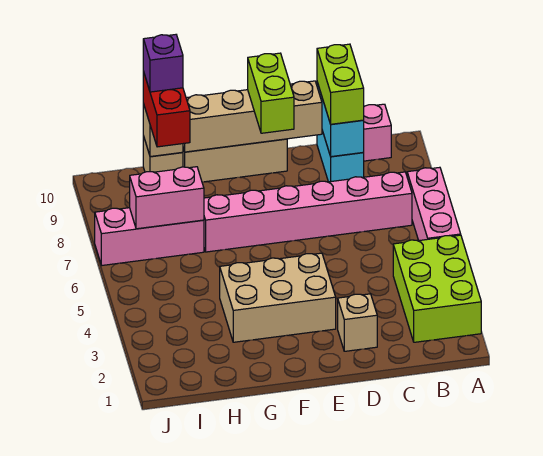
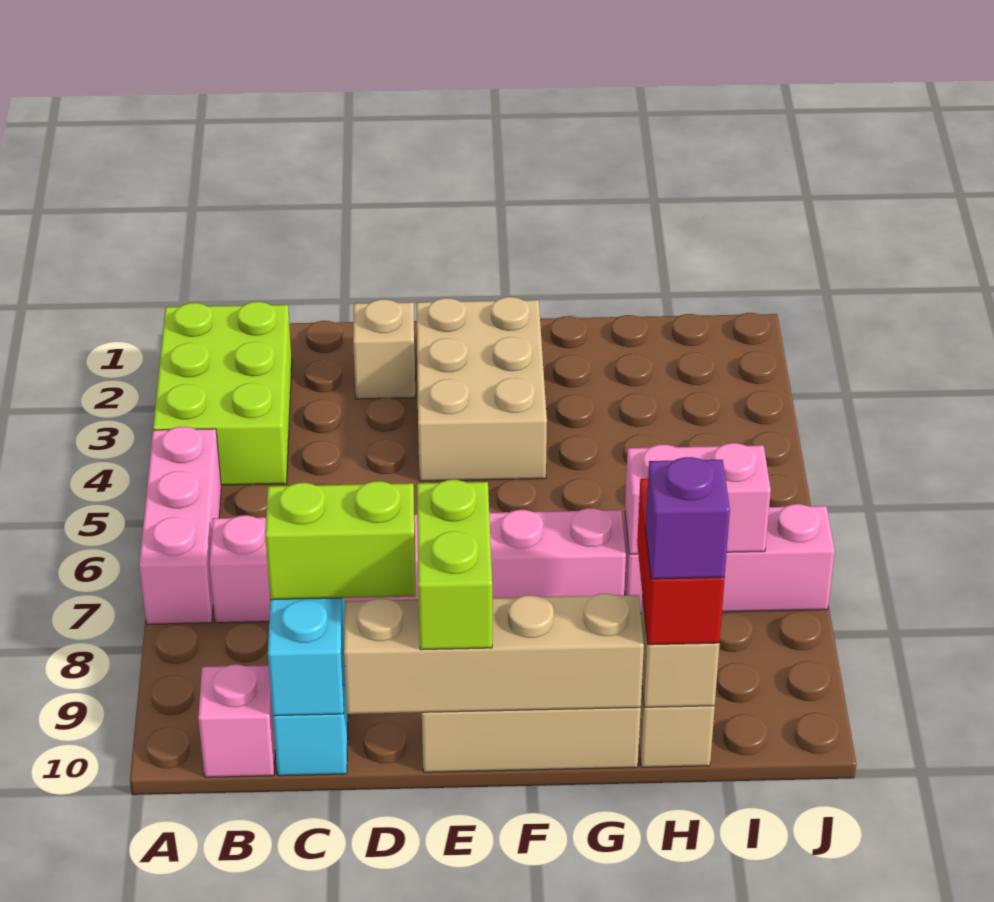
lime 1x2 brick [317,44,364,124] -> lime 1x2 brick turned to [265,481,416,600]
tan 2x3 brick [220,253,336,342] -> tan 2x3 brick turned to [417,297,547,481]

